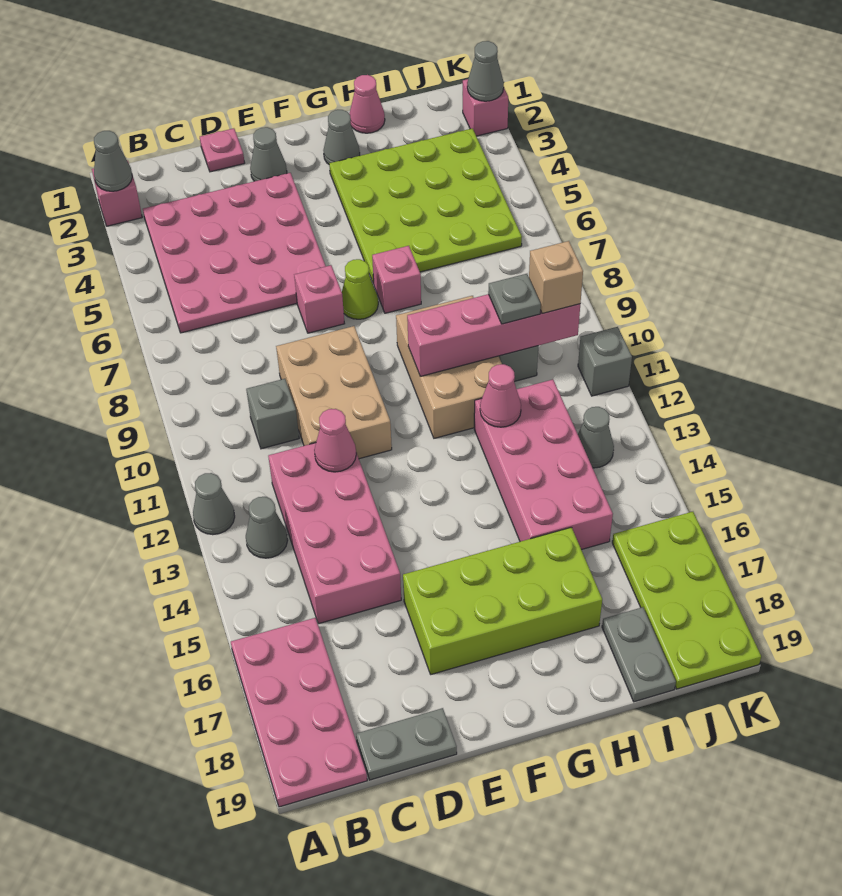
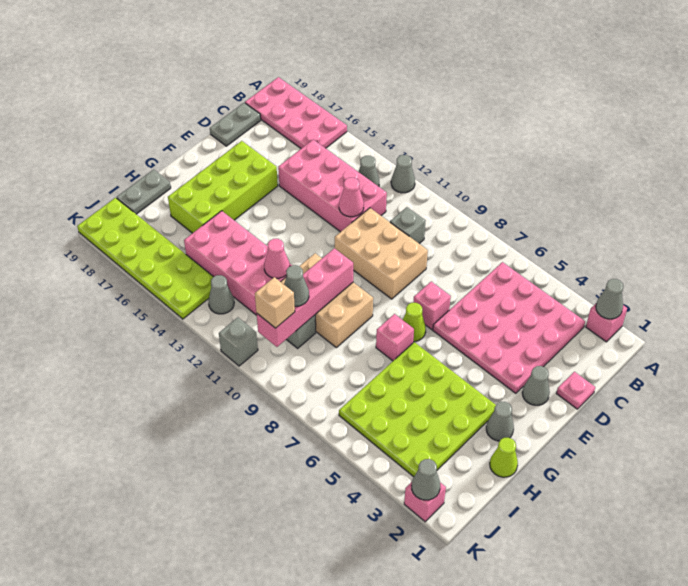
pink 1x1 cone [349,75,385,133] -> lime 1x1 cone [490,438,518,477]
grey 1x1 plate [488,274,541,324] -> grey 1x1 cone [284,265,309,306]
grey 1x2 plate [602,607,676,702] -> grey 1x2 plate turned to [117,169,171,214]
lime 2x4 plate [612,512,761,689] -> lime 2x6 plate [77,198,213,319]

